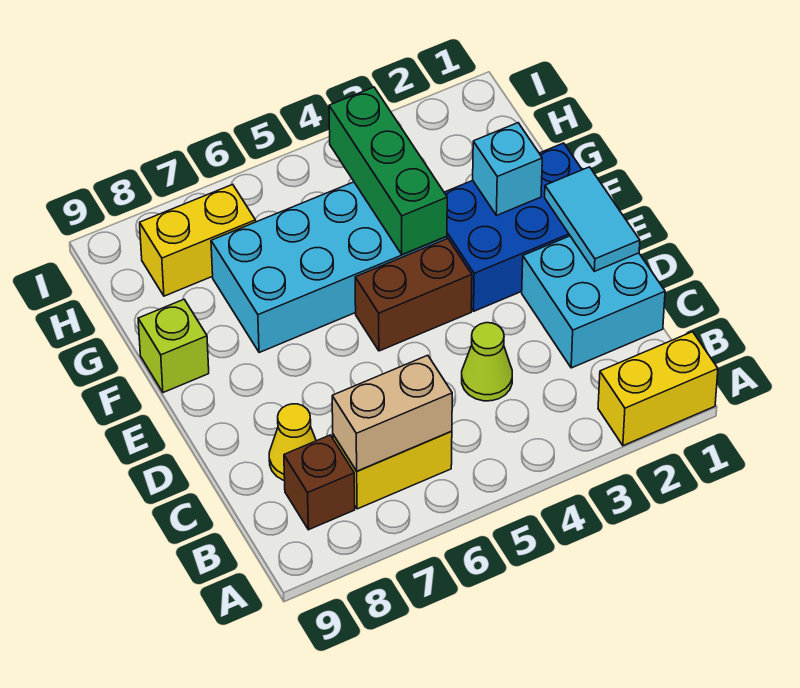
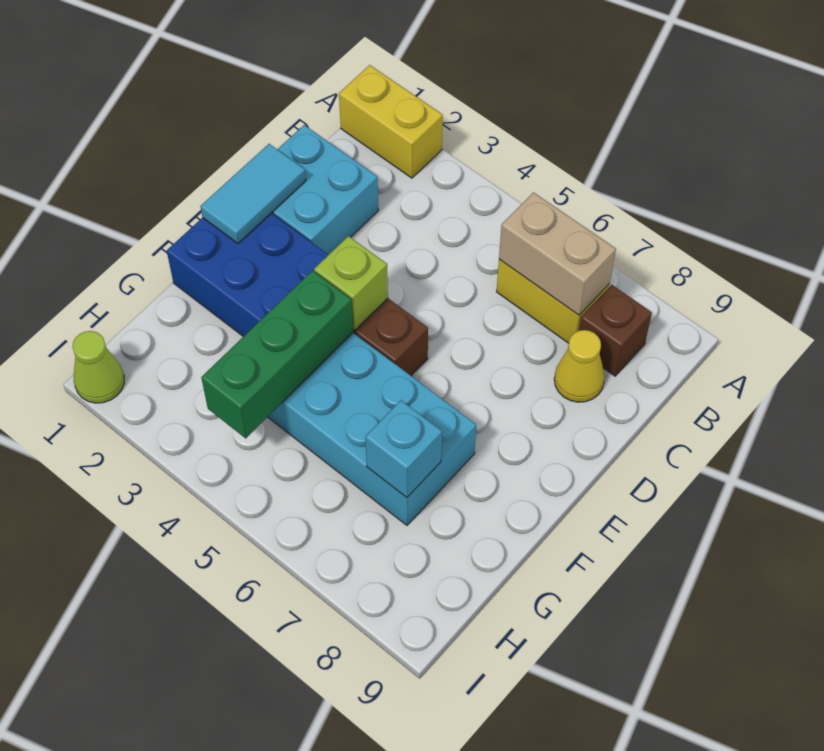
lime 1x1 cone [462,323,512,401] -> lime 1x1 cone moved to [73,331,124,403]
cyan 1x1 brick [473,123,542,215] -> cyan 1x1 brick moved to [365,400,442,498]
lime 1x1 brick [138,299,209,393] -> lime 1x1 brick moved to [314,236,388,330]
yellow 1x2 brick [140,184,256,296] -> none

